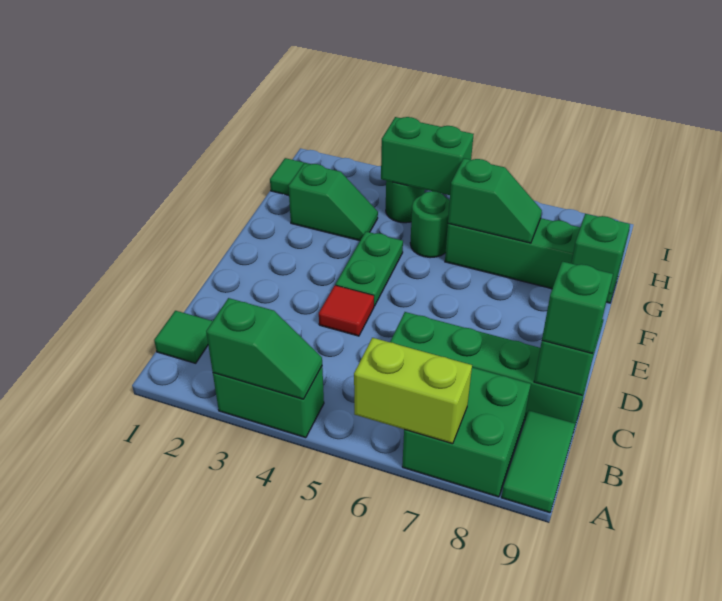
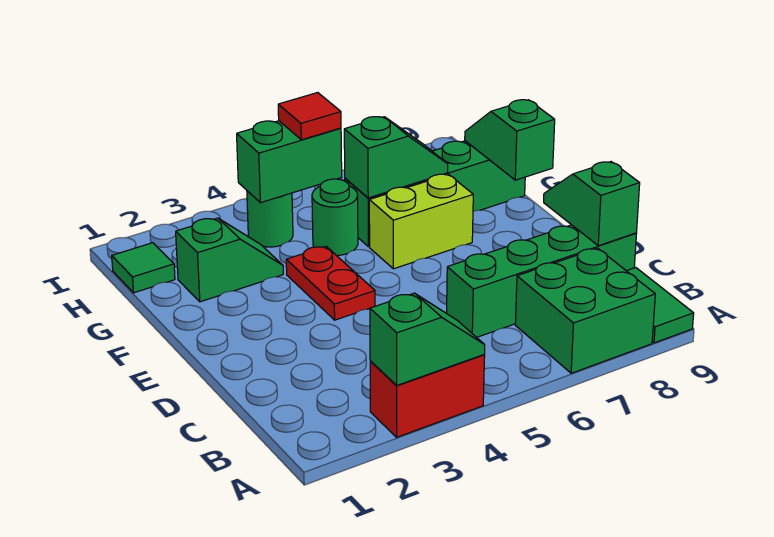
green 1x2 brick [213,367,324,438] -> red 1x2 brick [370,355,485,437]
lime 1x2 brick [354,338,472,444] -> lime 1x2 brick moved to [369,174,473,269]
green 1x1 tile [154,311,212,363] -> none
green 1x1 brick [542,262,613,353] -> none
red 1x1 tile [319,285,374,336] -> red 1x1 tile moved to [278,93,341,140]
green 1x2 plate [335,232,403,306] -> red 1x2 plate [286,246,375,320]

